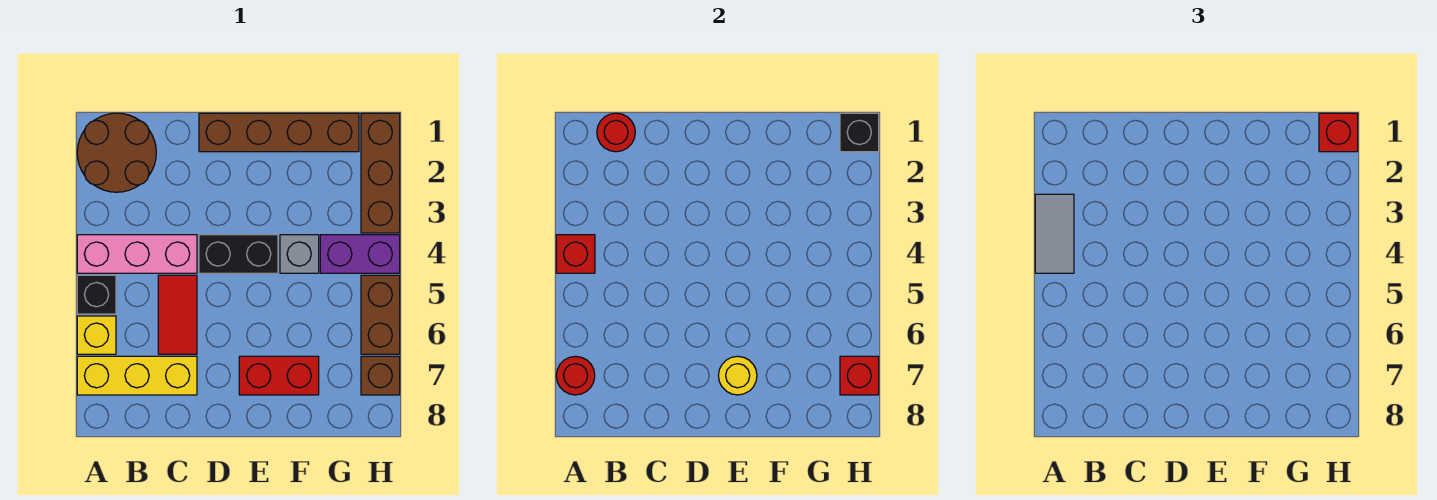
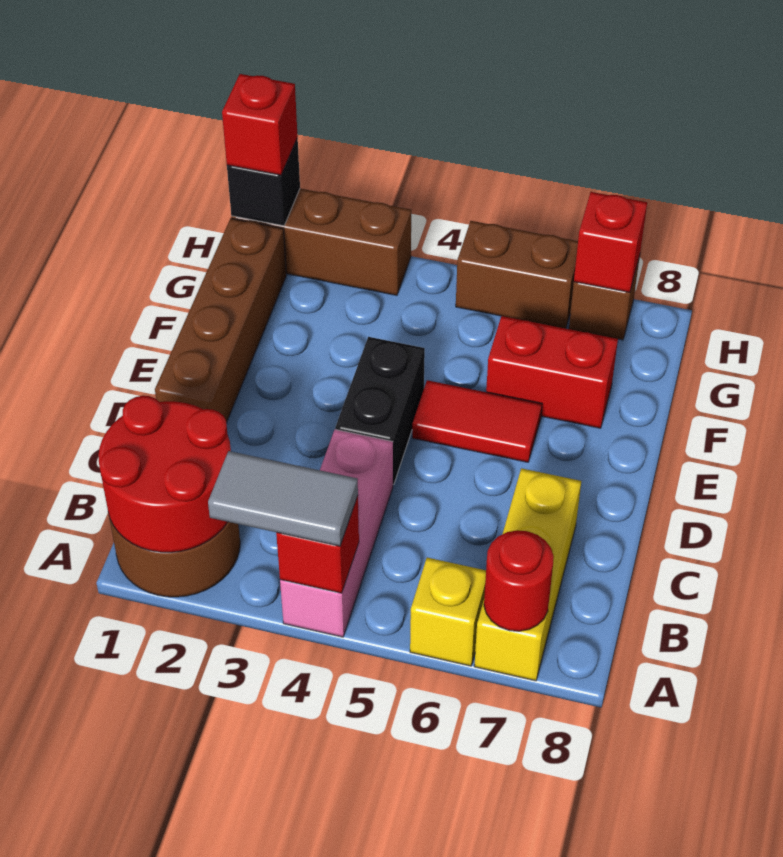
black 1x1 brick [77,275,116,314] -> none
red 1x1 round brick [597,113,635,152] -> red 2x2 round brick [98,396,231,552]
red 1x2 tile [158,275,197,354] -> red 1x2 tile moved to [412,380,542,462]
red 1x2 brick [239,356,319,395] -> red 1x2 brick turned to [486,316,618,428]
yellow 1x1 round brick [718,356,757,395] -> none
grey 1x1 brick [280,235,319,273] -> none
purple 1x2 brick [320,235,400,273] -> none

